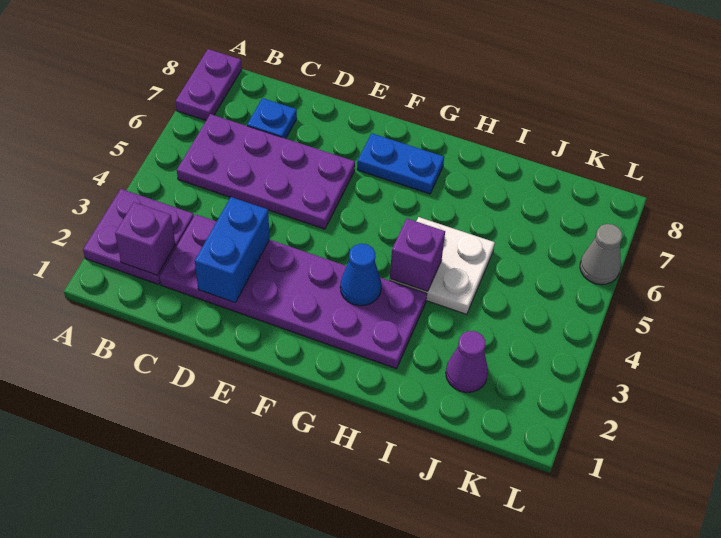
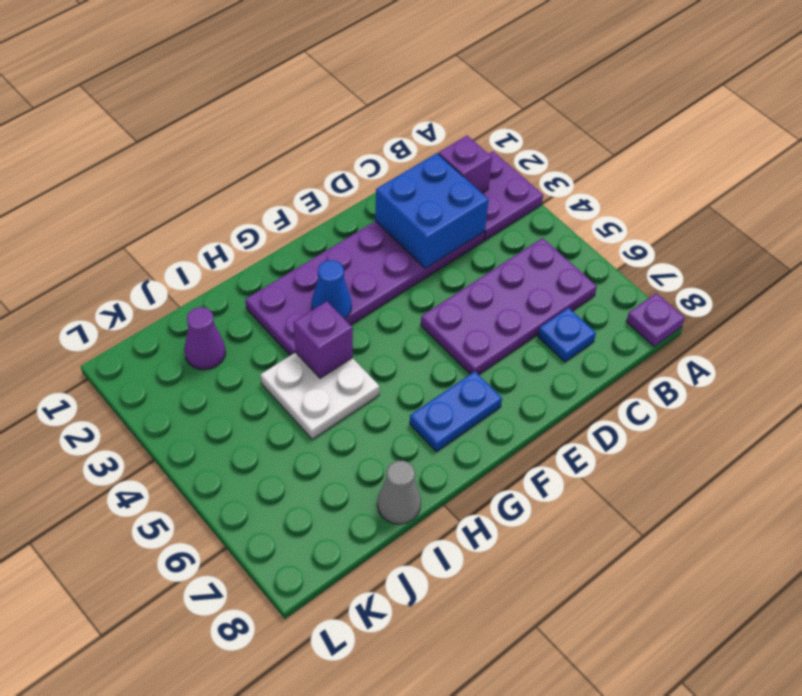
purple 1x2 plate [175,49,242,120] -> purple 1x1 plate [626,293,685,347]
blue 1x2 brick [195,197,270,303] -> blue 2x2 brick [375,153,489,268]
grey 1x1 cone [580,224,622,285] -> grey 1x1 cone moved to [377,461,421,524]

